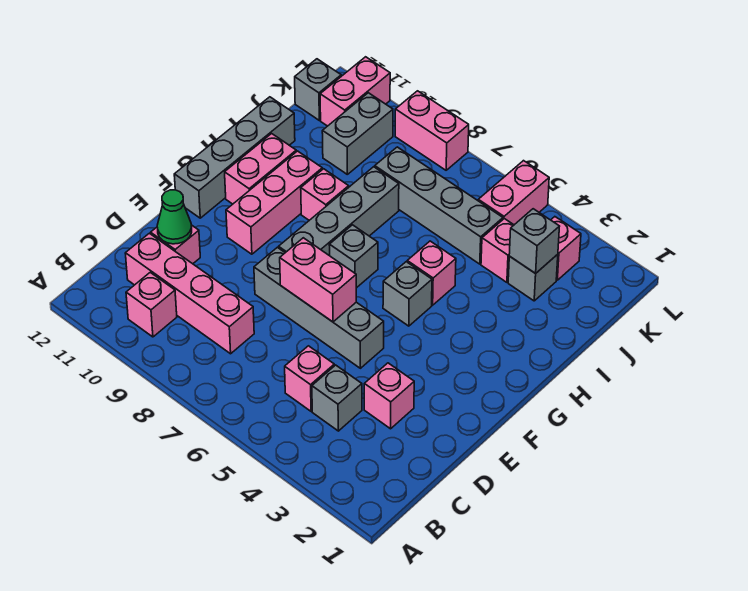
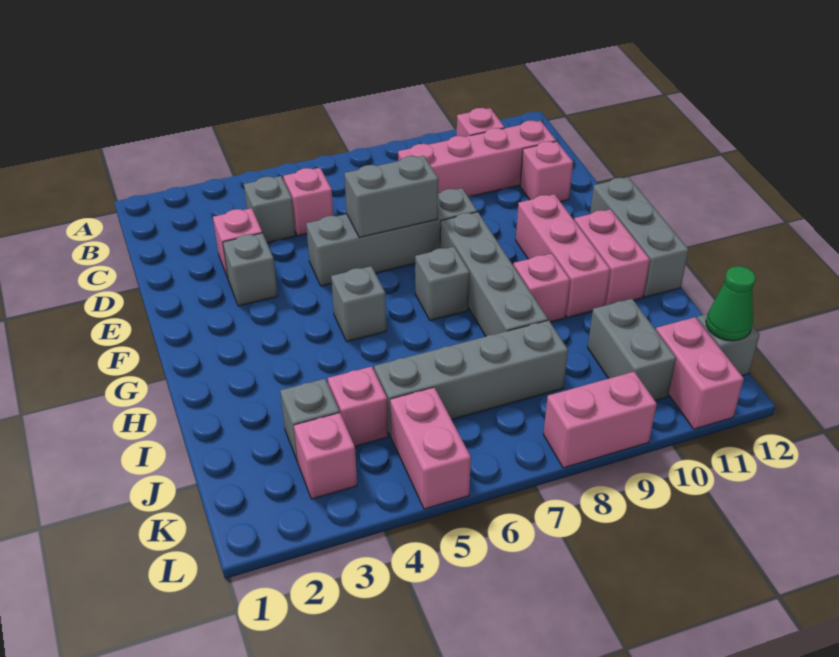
green 1x1 cone [157,190,192,244] -> green 1x1 cone moved to [706,266,756,341]
pink 1x2 brick [280,238,356,322] -> grey 1x2 brick [344,156,439,238]
grey 1x4 brick [174,97,295,218] -> grey 1x3 brick [590,177,689,297]
pink 1x1 brick [407,241,456,305] -> none
grey 1x1 brick [509,209,560,274] -> grey 1x1 brick moved to [223,233,278,306]

